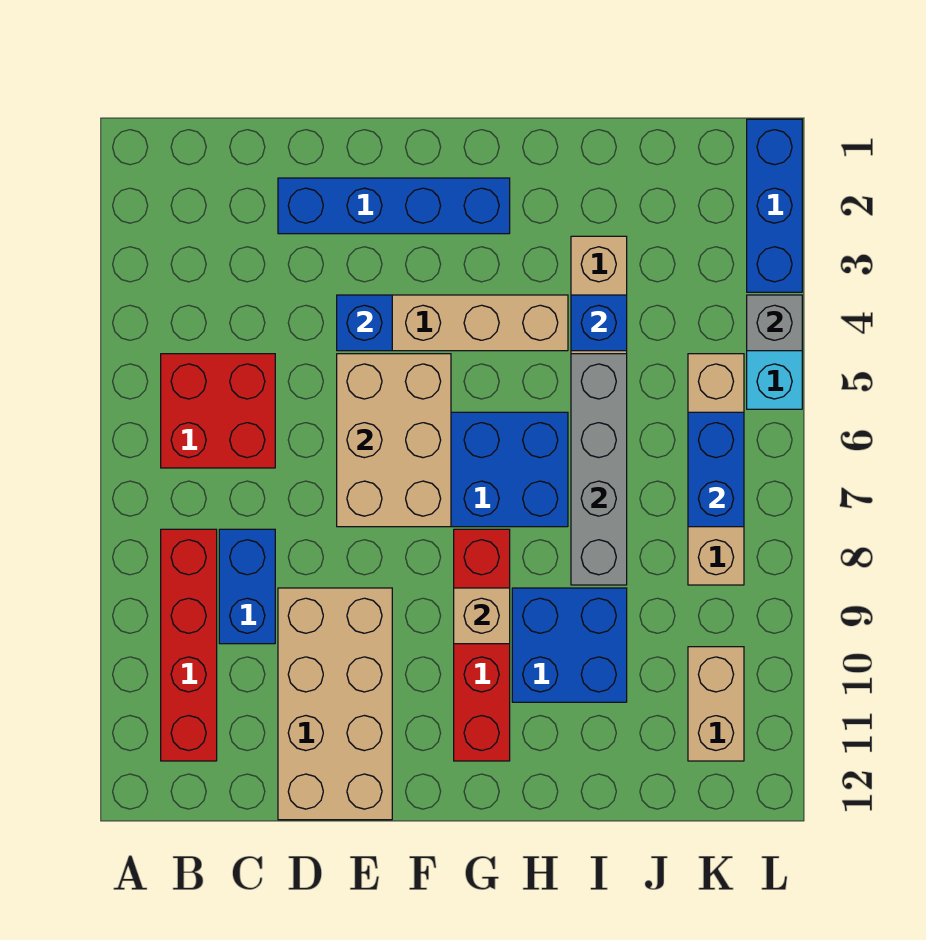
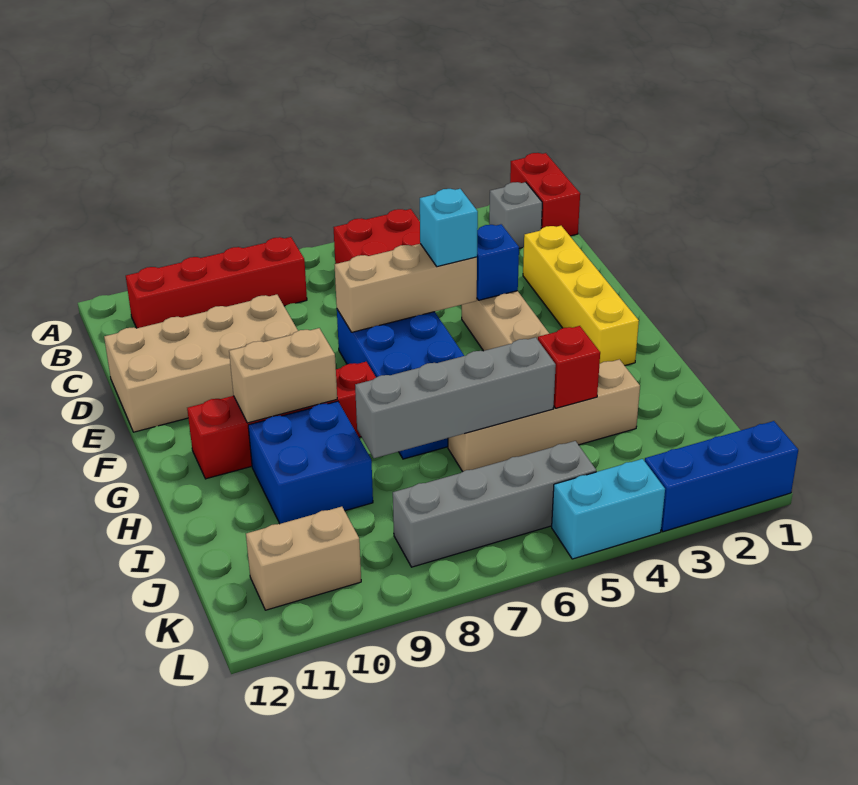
none -> red 1x2 brick [510,153,580,236]
blue 1x2 brick [219,529,275,644] -> none
blue 1x4 brick [278,178,510,234] -> yellow 1x4 brick [523,226,639,366]
tan 2x3 brick [337,354,451,527] -> tan 1x3 brick [335,244,477,332]
none -> cyan 1x1 brick [420,189,478,267]
tan 1x1 brick [454,588,510,644] -> tan 1x2 brick [229,328,337,423]
blue 1x1 brick [571,295,627,351] -> red 1x1 brick [538,326,600,408]
tan 1x4 brick [688,354,744,585] -> grey 1x4 brick [393,441,596,567]
blue 1x2 brick [688,412,744,527] -> none
grey 1x1 brick [747,295,802,351] -> grey 1x1 brick moved to [489,182,542,248]

